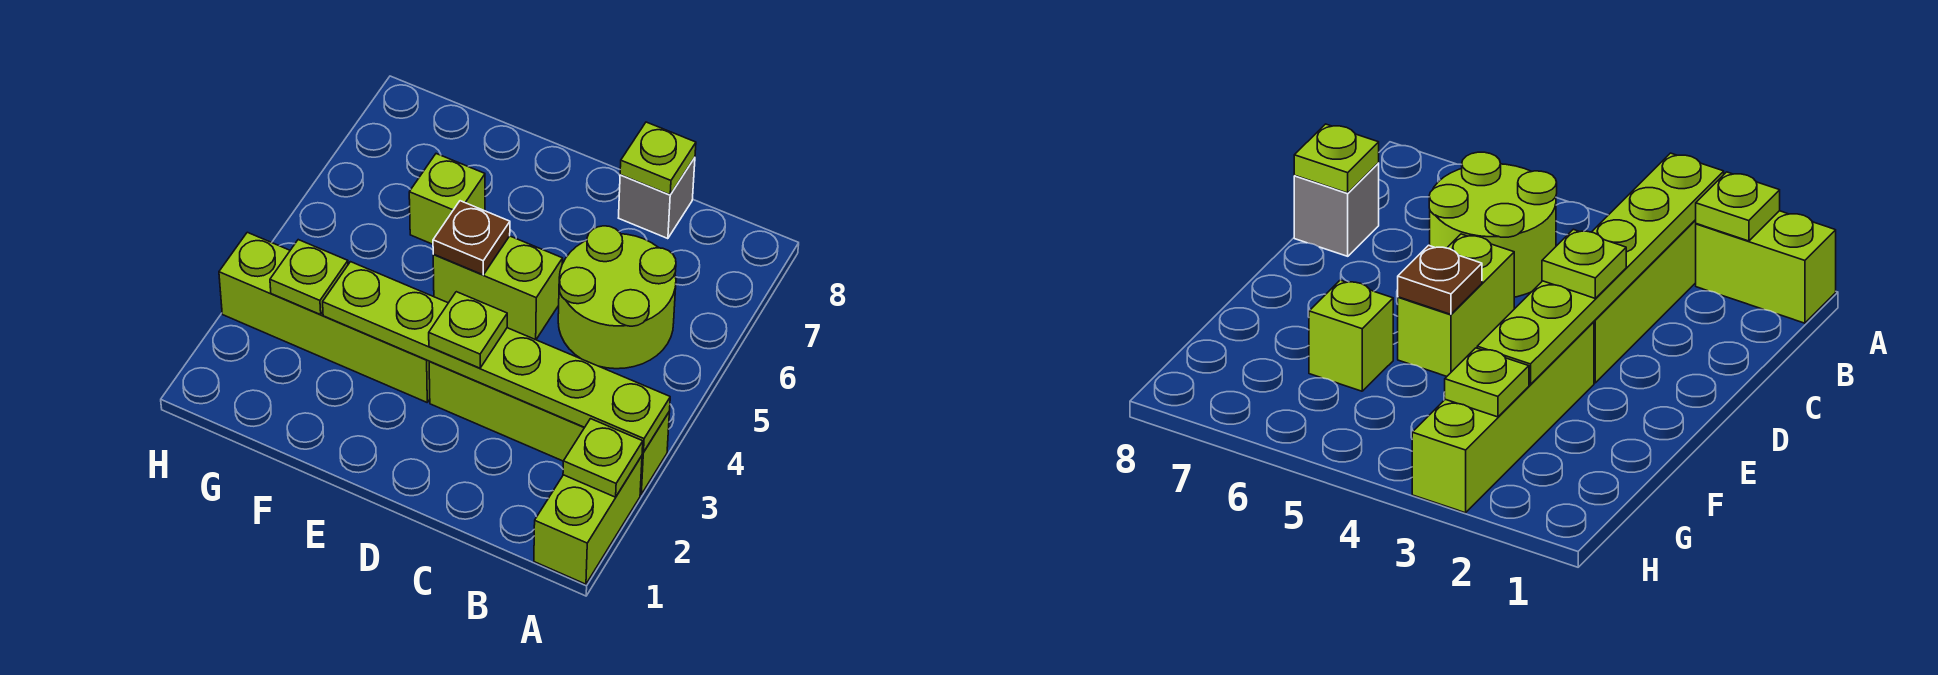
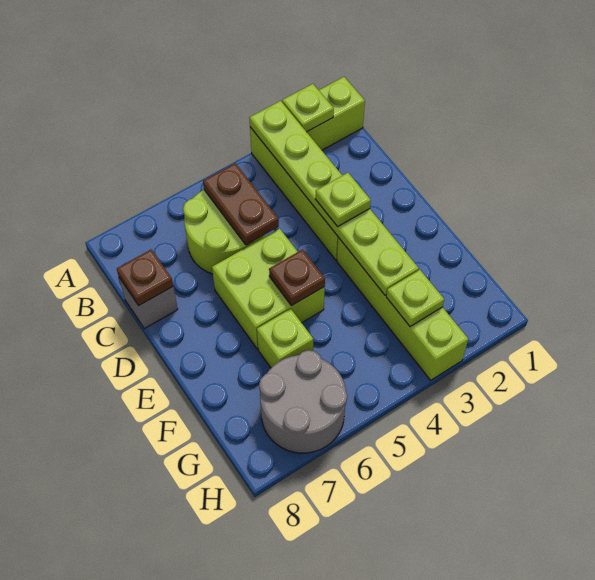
none -> brown 1x2 plate [203,163,279,245]
lime 1x1 plate [620,122,696,195] -> brown 1x1 plate [117,250,173,306]
lime 1x2 brick [433,236,563,340] -> lime 2x2 brick [212,229,325,349]
none -> grey 2x2 round brick [259,350,347,453]

